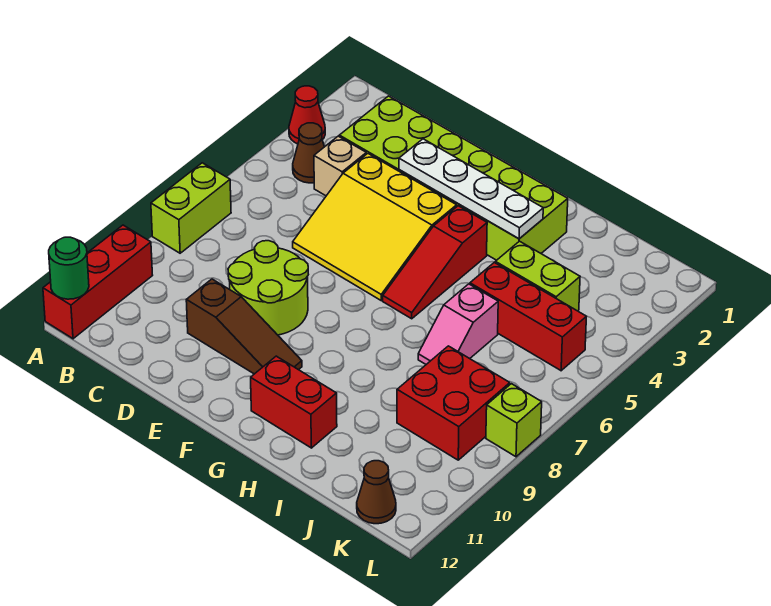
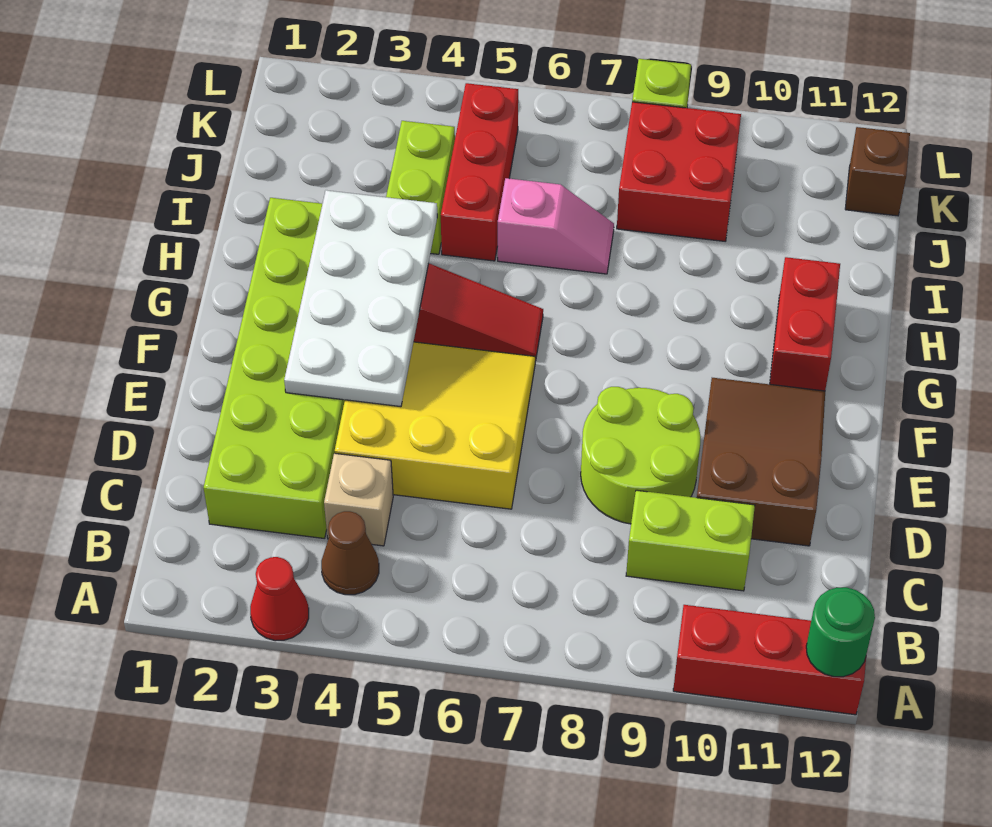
lime 1x2 brick [151,163,231,253] -> lime 1x2 brick moved to [626,490,755,591]
yellow 3x3 slope [293,154,457,300] -> yellow 3x3 slope turned to [335,342,535,509]
brown 1x3 slope [186,279,302,374] -> brown 2x3 slope [697,378,825,546]
white 1x4 plate [399,139,543,239] -> white 2x4 plate [284,190,437,407]
brown 1x1 cone [357,461,396,524] -> brown 1x1 brick [845,127,910,216]

